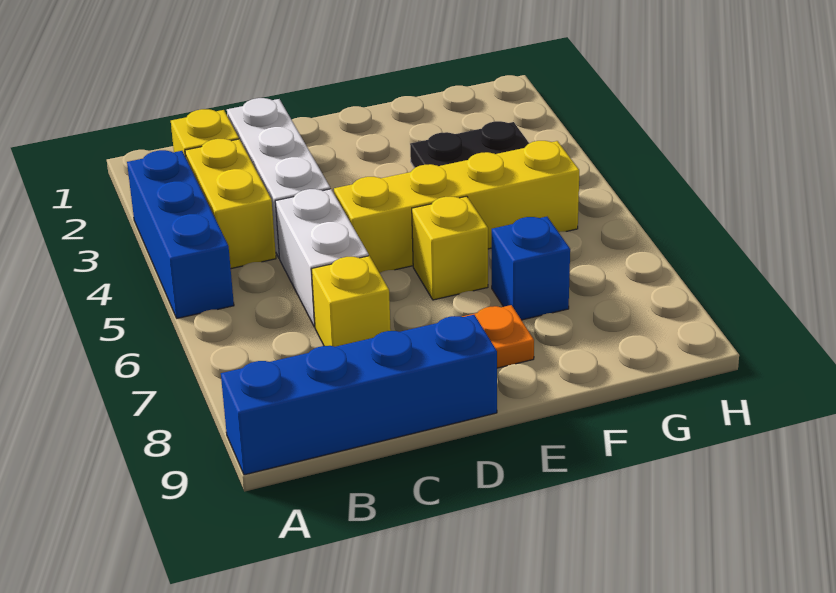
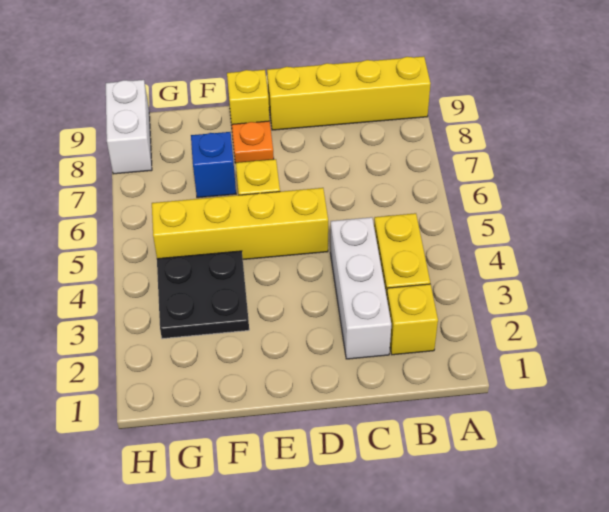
blue 1x3 brick [127,150,234,318] -> none
blue 1x4 brick [221,315,497,475] -> yellow 1x4 brick [267,56,431,130]
white 1x2 brick [275,189,369,327] -> white 1x2 brick moved to [106,80,152,174]
yellow 1x1 brick [312,256,391,347] -> yellow 1x1 brick moved to [227,70,270,125]

